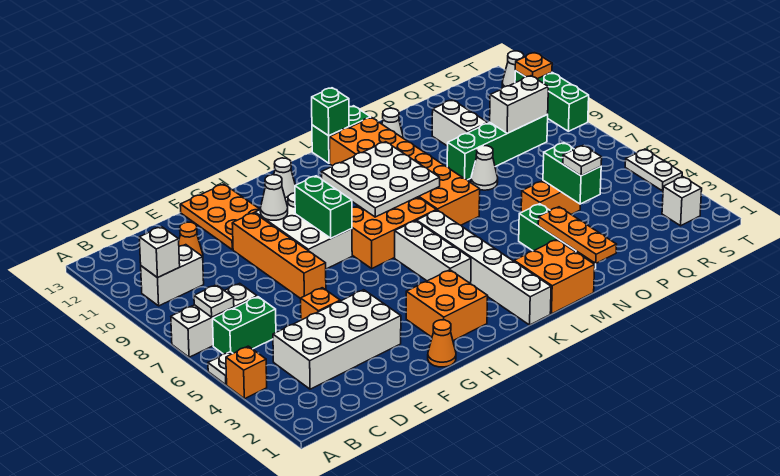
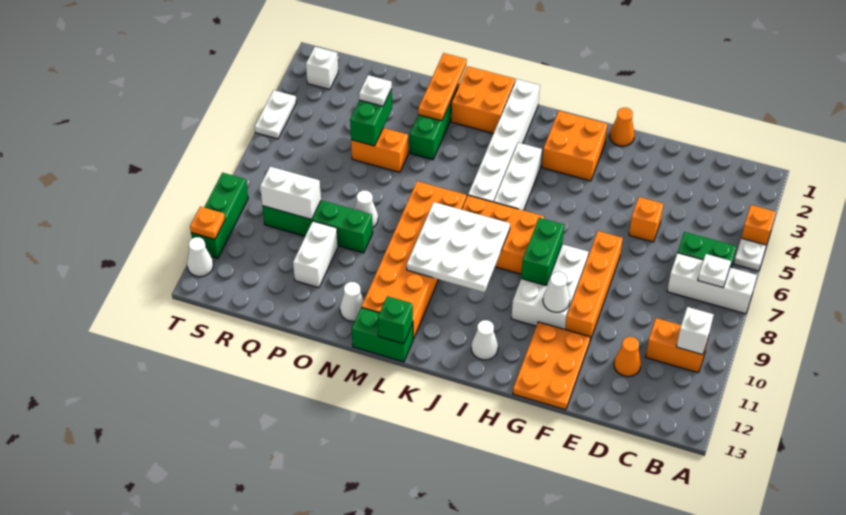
white 1x2 brick [141,245,204,306] -> orange 1x2 brick [646,318,708,373]
white 2x4 brick [273,290,401,389] -> none

